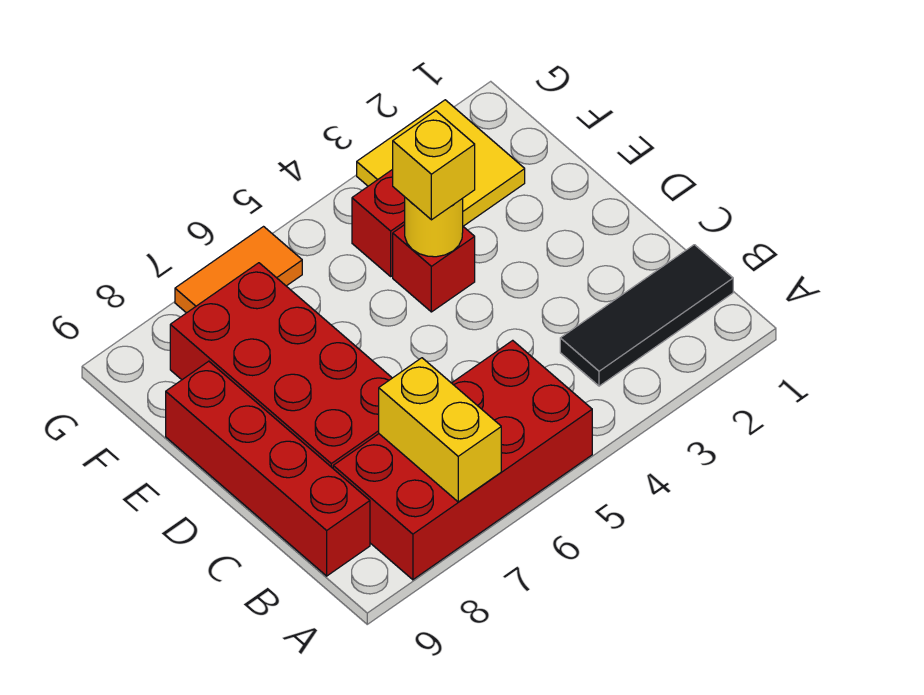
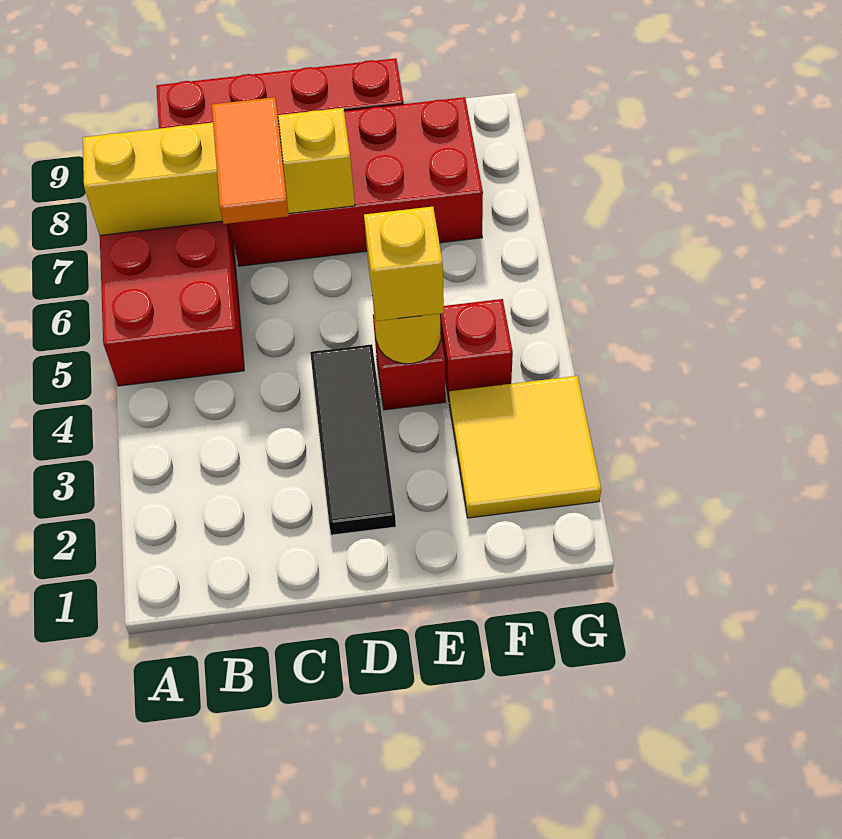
yellow 1x2 brick [379,358,501,502] -> yellow 1x4 brick [83,108,355,235]
black 1x3 tile [560,245,733,386] -> black 1x3 tile moved to [310,344,396,535]
orange 1x2 tile [175,227,302,313] -> orange 1x2 tile moved to [212,97,289,224]

